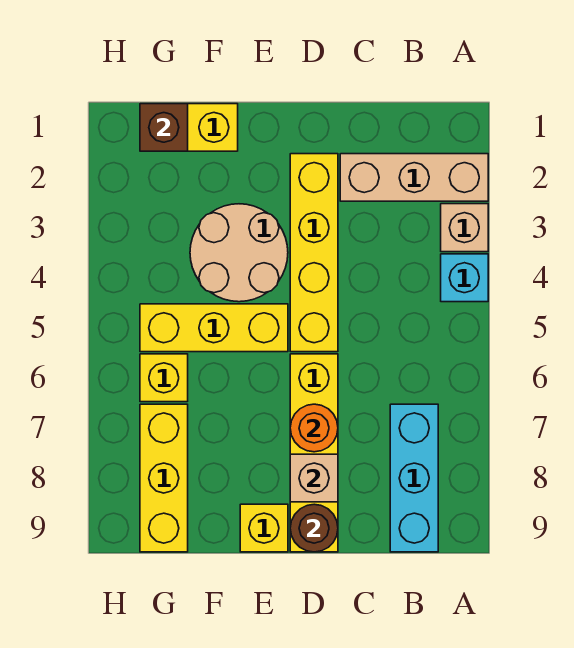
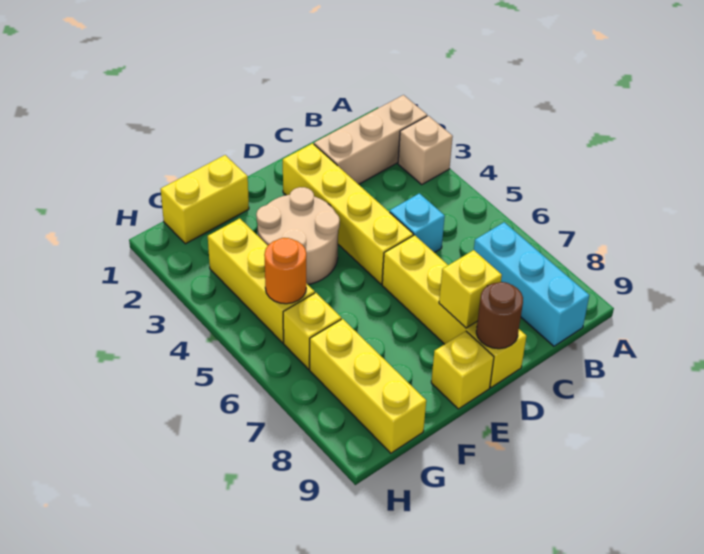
cyan 1x1 brick [441,254,488,302] -> cyan 1x1 brick moved to [390,193,445,253]
orange 1x1 round brick [290,404,338,452] -> orange 1x1 round brick moved to [264,238,306,304]
tan 1x1 brick [290,454,338,502] -> yellow 1x1 brick [439,250,502,328]
yellow 1x3 brick [140,304,288,352] -> yellow 1x3 brick turned to [208,218,315,343]
brown 1x1 brick [140,104,188,151] -> none

